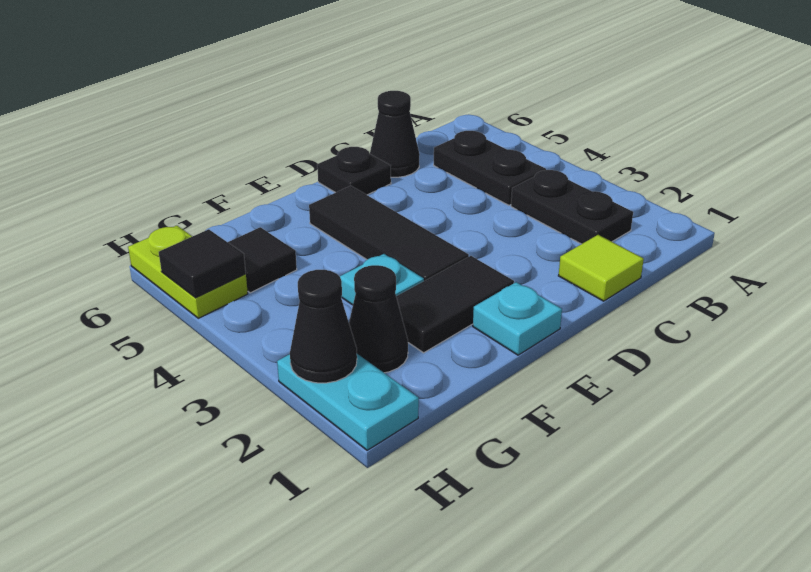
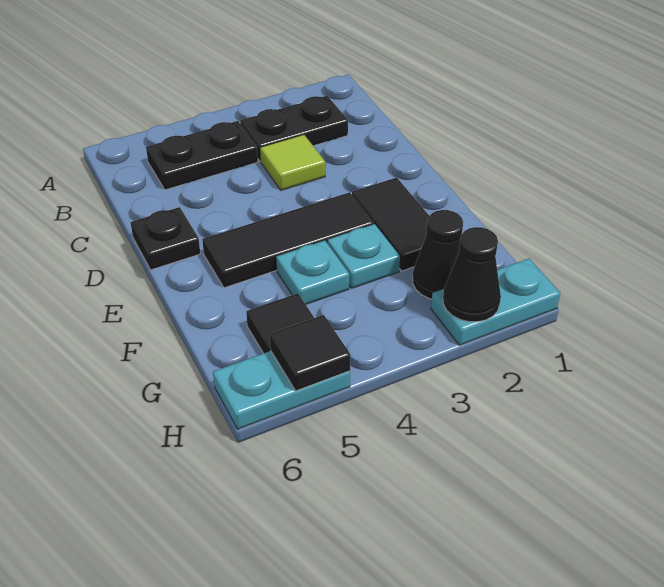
lime 1x1 tile [558,235,644,301] -> lime 1x1 tile moved to [260,135,325,190]
black 1x1 cone [370,91,420,177] -> none
cyan 1x1 plate [473,282,562,355] -> cyan 1x1 plate moved to [276,241,349,304]
lime 1x2 plate [128,226,248,318] -> cyan 1x2 plate [213,351,350,429]

